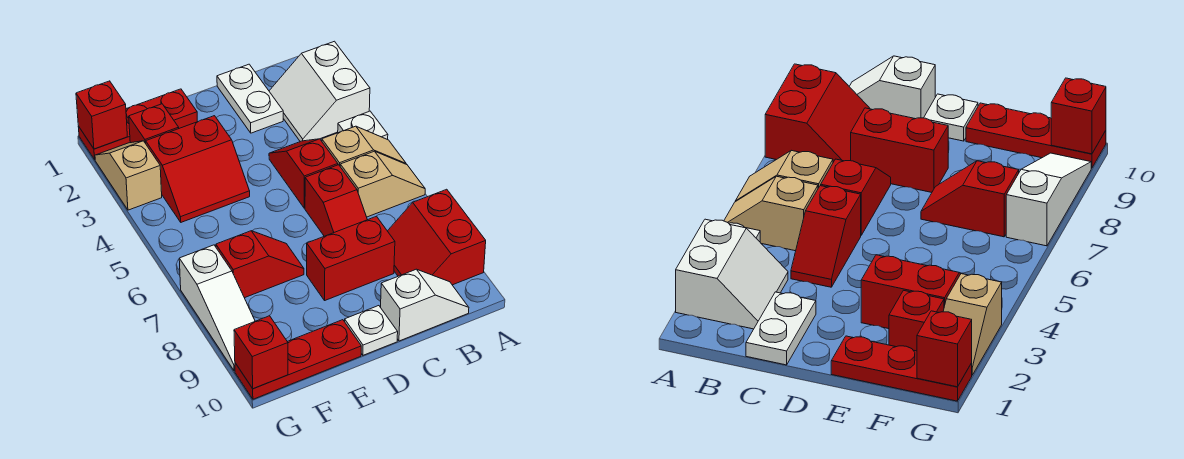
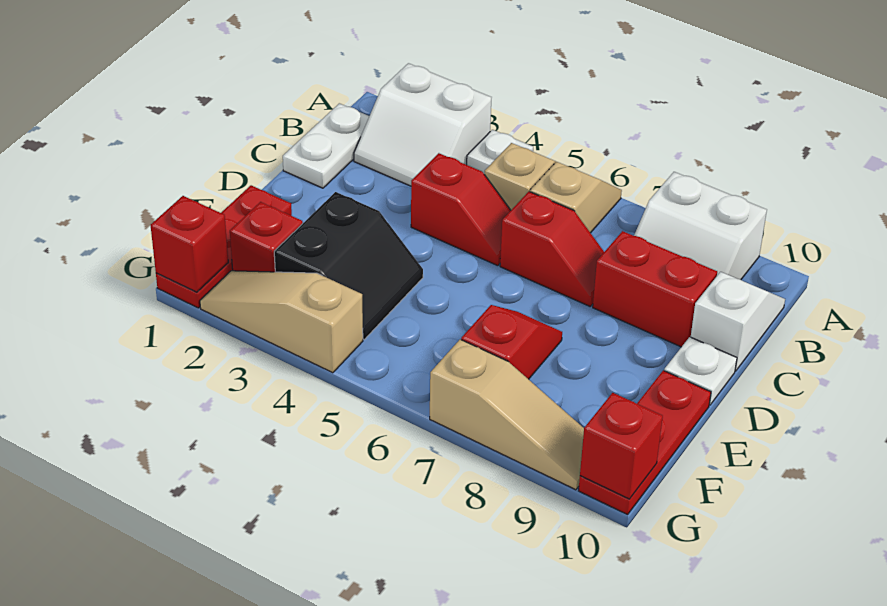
red 2x2 slope [388,189,486,285] -> white 2x2 slope [634,172,767,280]
white 1x2 plate [217,64,283,133] -> white 1x2 plate turned to [283,103,369,188]
red 1x2 slope [269,139,338,208] -> red 1x2 slope turned to [411,153,511,266]
red 1x2 brick [307,216,395,300] -> red 1x2 brick turned to [593,231,717,347]
red 2x2 slope [146,116,250,222] -> black 2x2 slope [274,192,423,339]
tan 1x2 slope [95,141,162,210] -> tan 1x3 slope [200,271,363,373]
white 1x3 slope [179,245,255,371] -> tan 1x3 slope [430,339,584,490]

